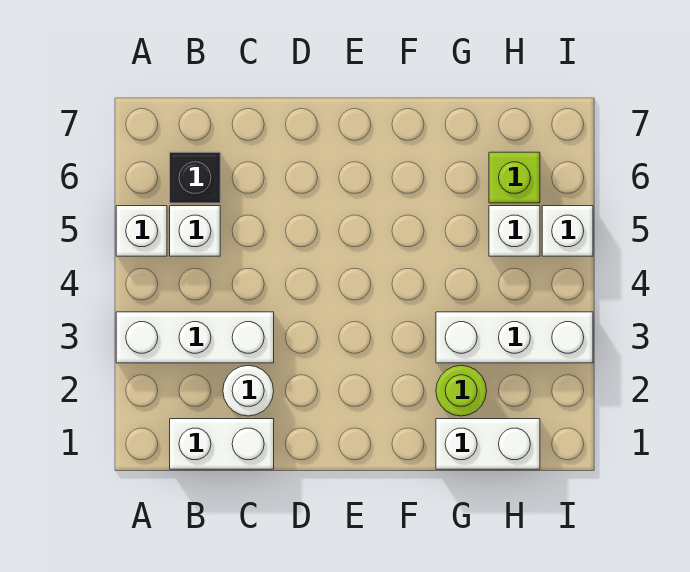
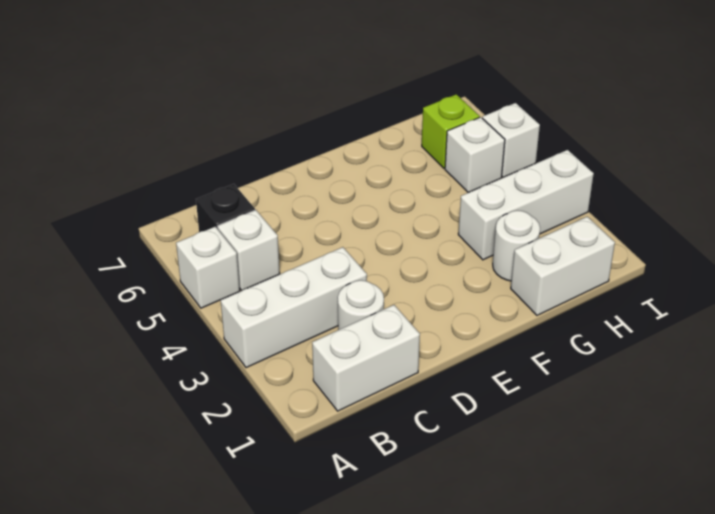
lime 1x1 round brick [436,365,487,416] -> white 1x1 round brick [493,210,540,281]

